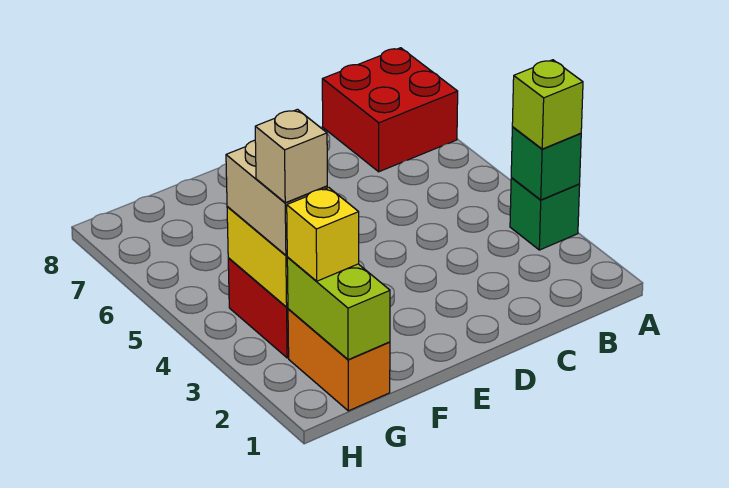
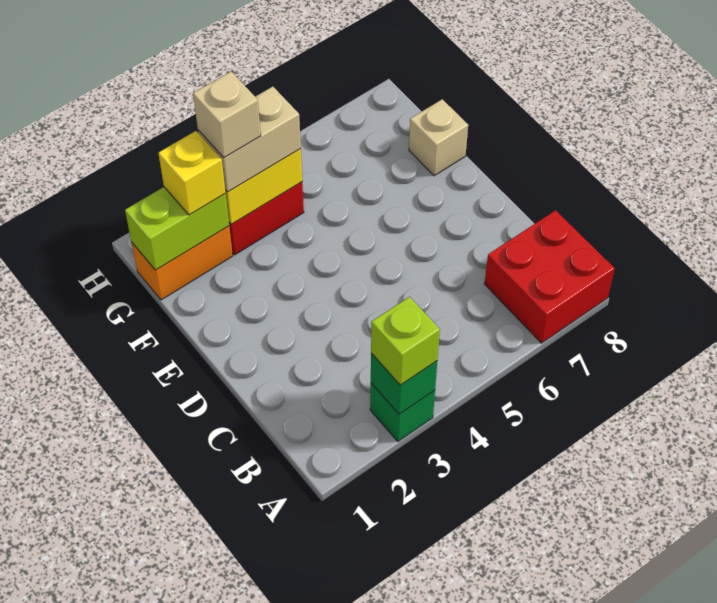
none -> tan 1x1 brick [409,99,468,176]

